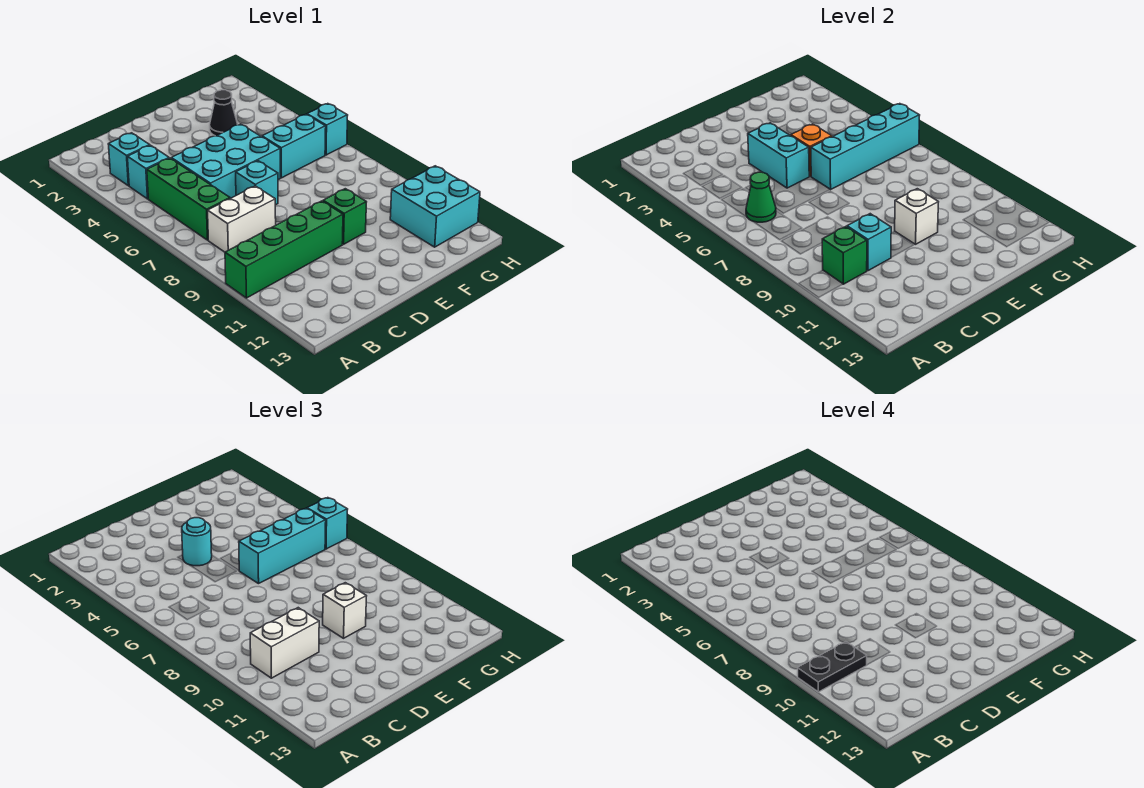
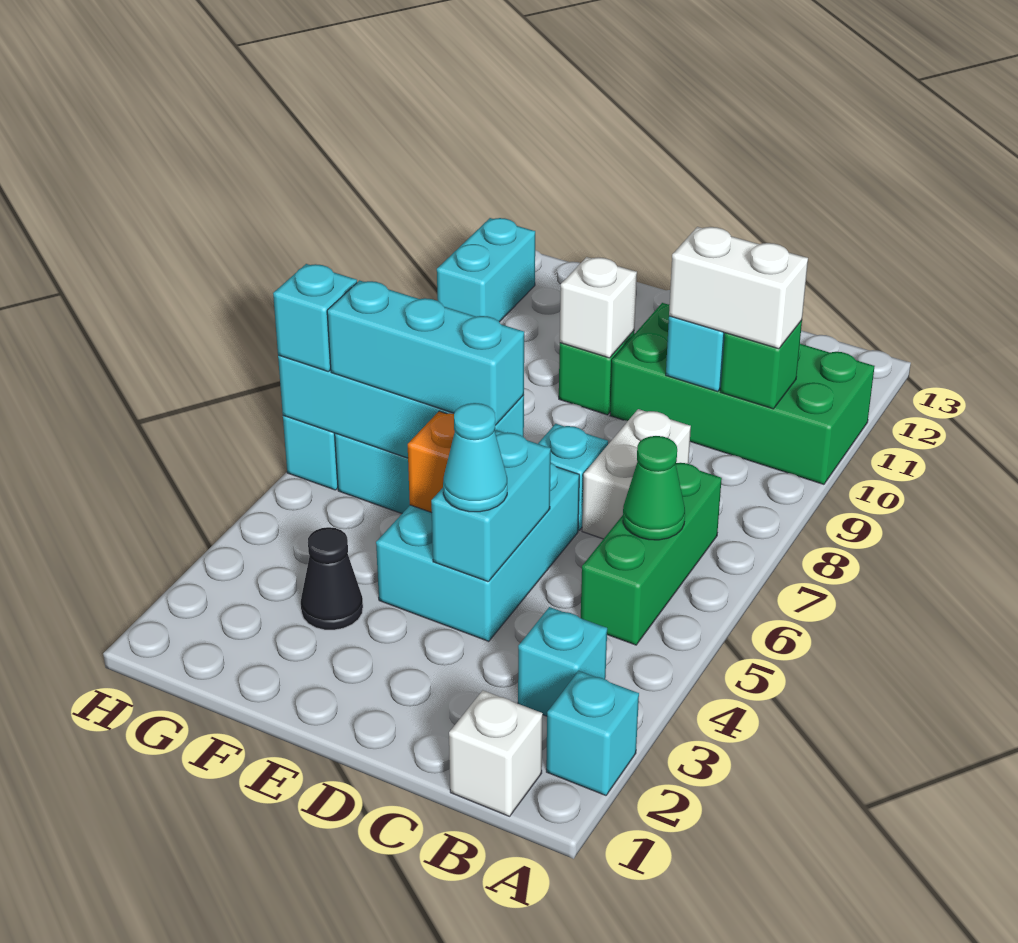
green 1x4 brick [225,201,343,298] -> green 2x4 brick [610,303,875,484]
black 1x2 plate [798,642,867,692] -> none
cyan 1x1 brick [127,145,169,199] -> cyan 1x1 brick moved to [546,671,639,795]
white 1x2 brick [208,186,276,252] -> white 1x2 brick turned to [582,409,691,539]
cyan 2x3 brick [171,124,280,198] -> cyan 2x3 brick turned to [376,463,579,641]
cyan 1x1 round brick [182,518,212,566] -> cyan 1x1 cone [443,403,507,512]
white 1x1 brick [323,583,366,638] -> white 1x1 brick moved to [449,690,543,816]
cyan 2x2 brick [390,166,480,247] -> cyan 1x2 brick [437,218,535,322]

